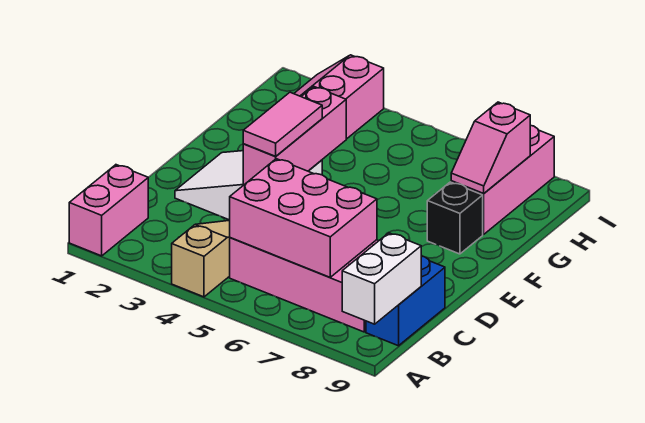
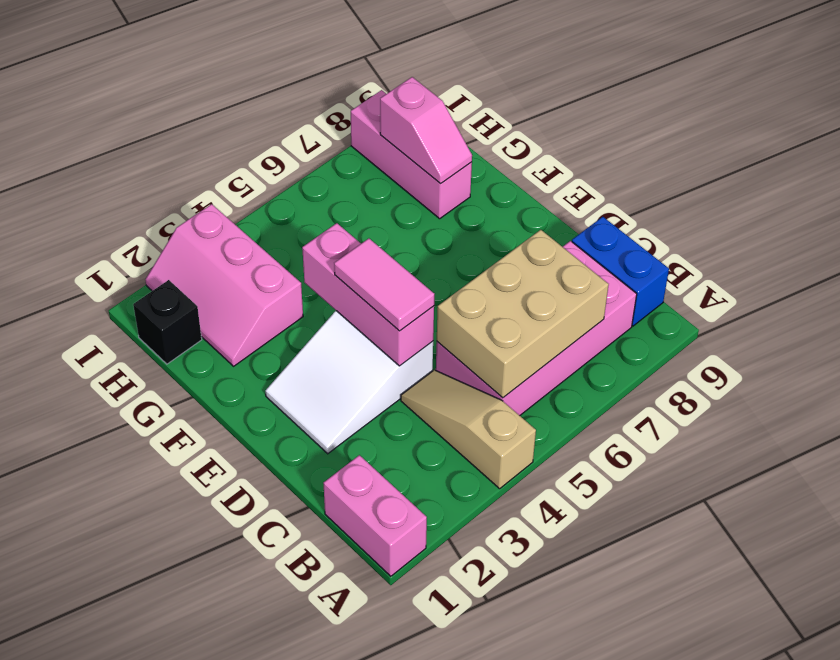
white 1x2 brick [342,233,421,324] -> none
pink 2x3 brick [230,159,377,277] -> tan 2x3 brick [437,230,609,398]
black 1x1 brick [427,182,483,254] -> black 1x1 brick moved to [133,280,202,364]

